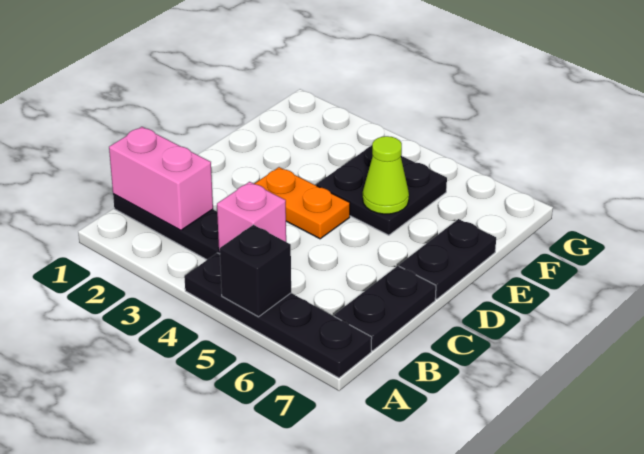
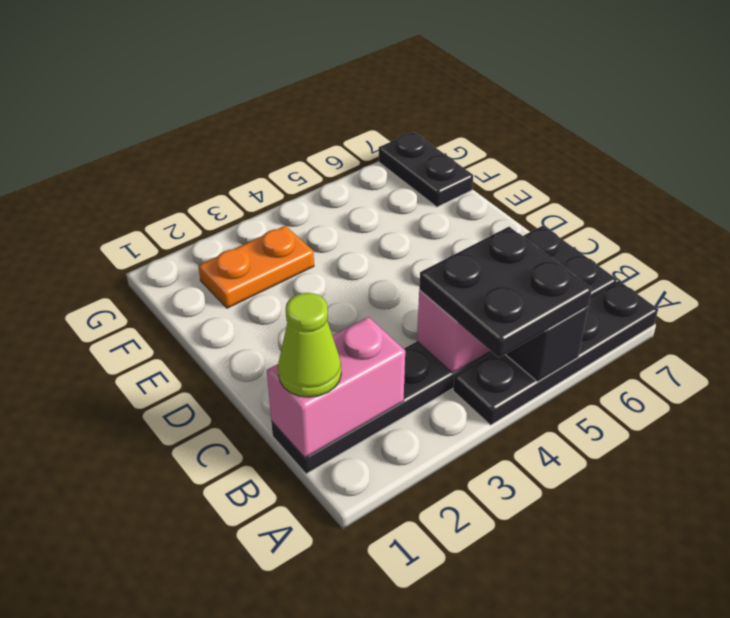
orange 1x2 plate [255,167,350,239] -> orange 1x2 plate moved to [198,226,314,308]
black 1x2 plate [399,219,496,299] -> black 1x2 plate moved to [379,132,473,207]
black 2x2 plate [316,146,447,235] -> black 2x2 plate moved to [419,227,592,358]
lime 1x1 cone [363,136,409,214] -> lime 1x1 cone moved to [278,293,341,397]

